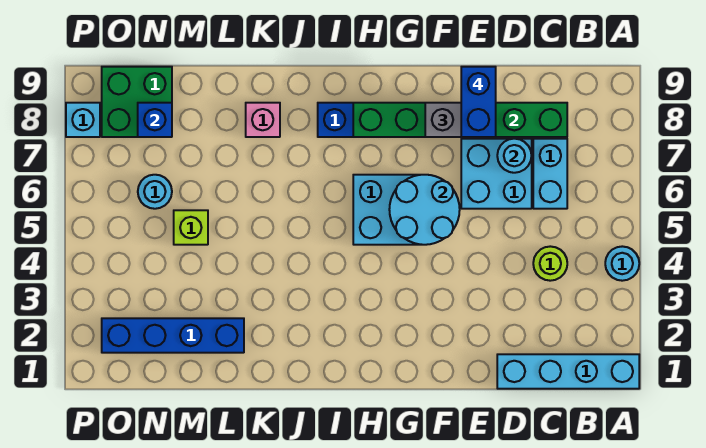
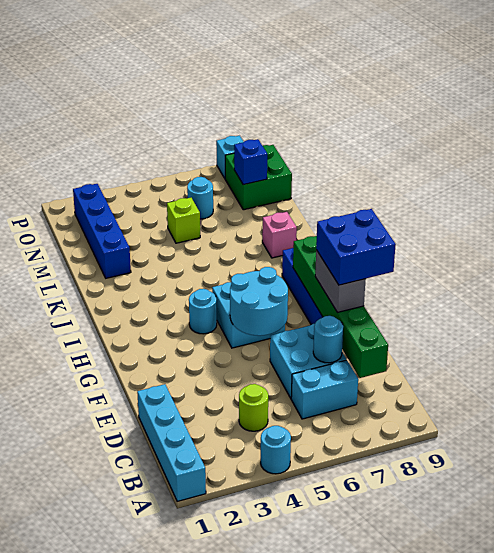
blue 1x2 brick [461,67,496,137] -> blue 2x2 brick [316,209,396,285]
none -> cyan 1x1 round brick [189,289,217,334]

